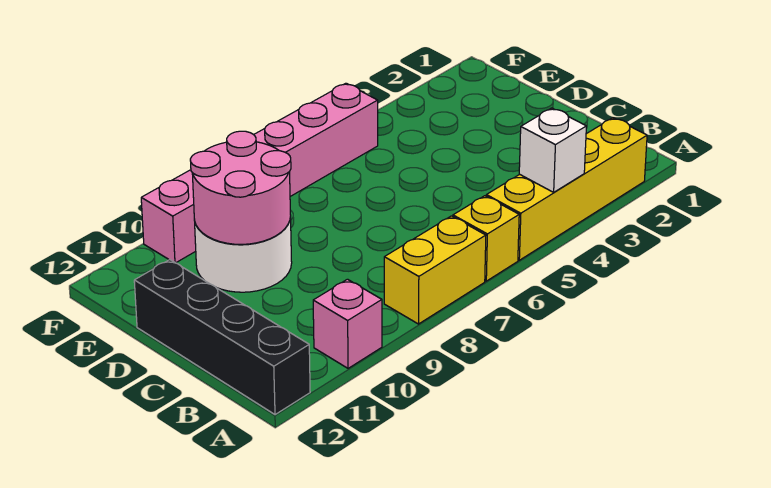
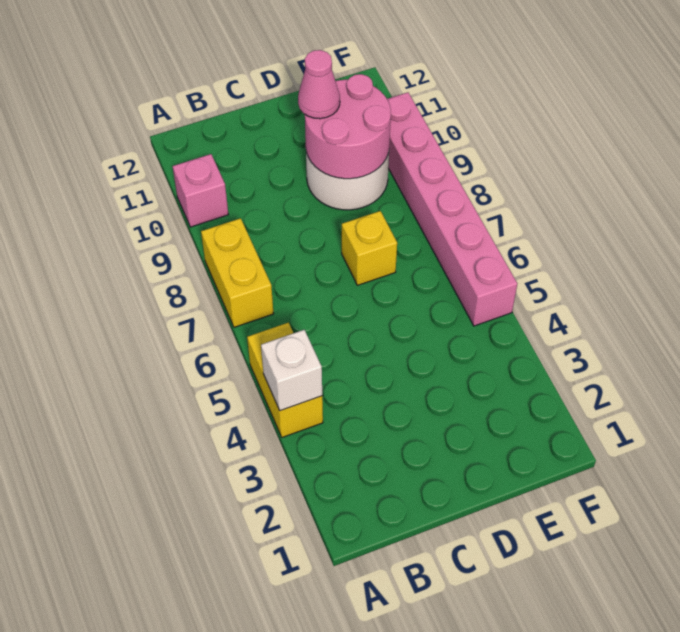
yellow 1x4 brick [486,118,647,260] -> yellow 1x2 brick [247,323,323,437]
yellow 1x1 brick [453,196,519,281] -> yellow 1x1 brick moved to [342,211,397,285]
black 1x4 brick [134,260,310,415] -> none
none -> pink 1x1 cone [298,50,340,119]

